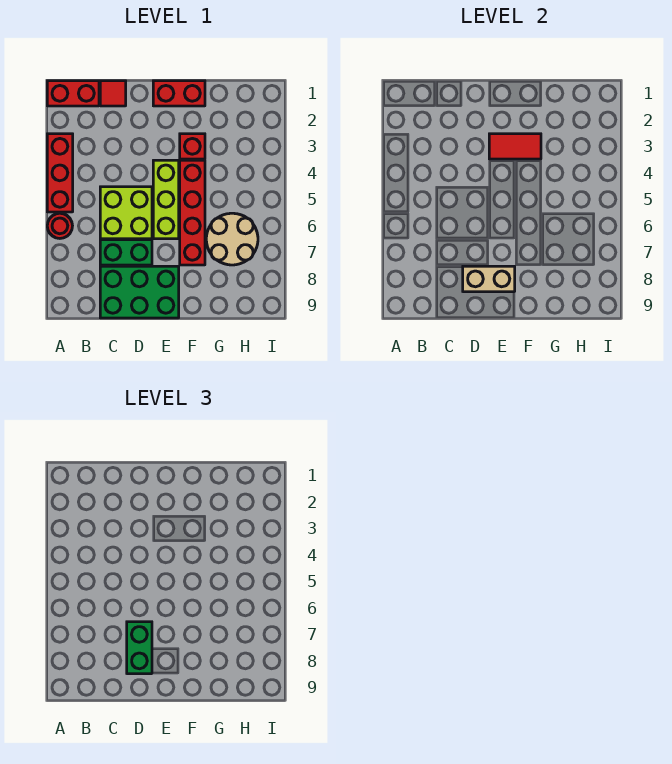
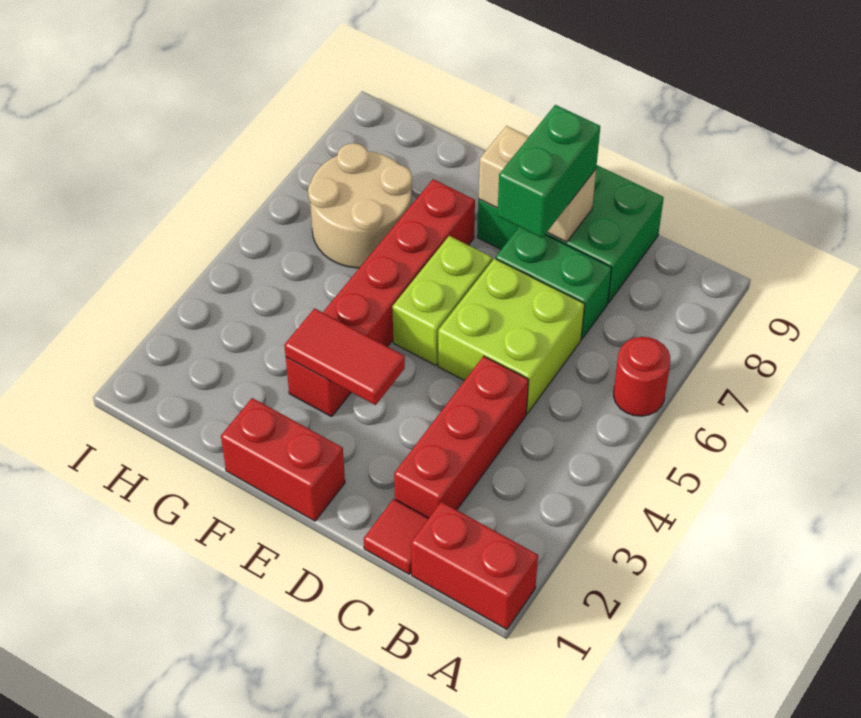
red 1x3 brick [47,134,73,212] -> red 1x3 brick moved to [394,356,528,518]
lime 1x3 brick [153,160,179,239] -> lime 1x2 brick [392,236,492,365]

